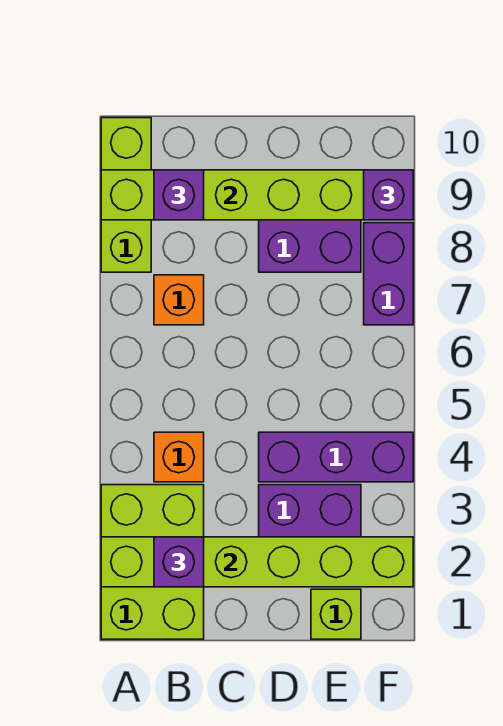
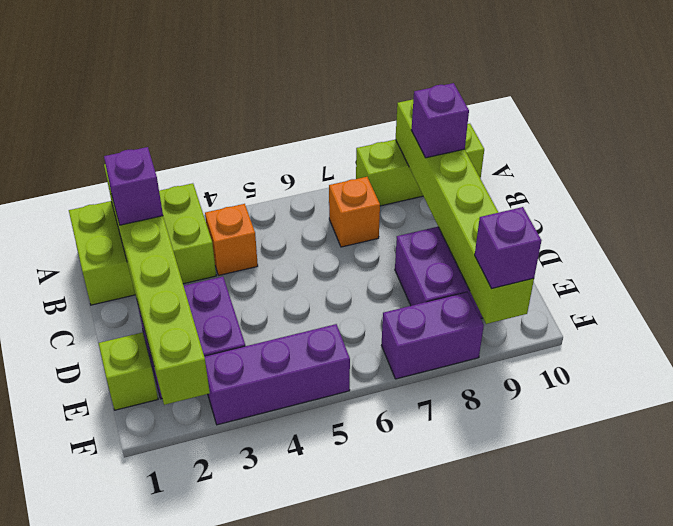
purple 1x3 brick [259,432,413,482] -> purple 1x3 brick turned to [204,324,350,425]

